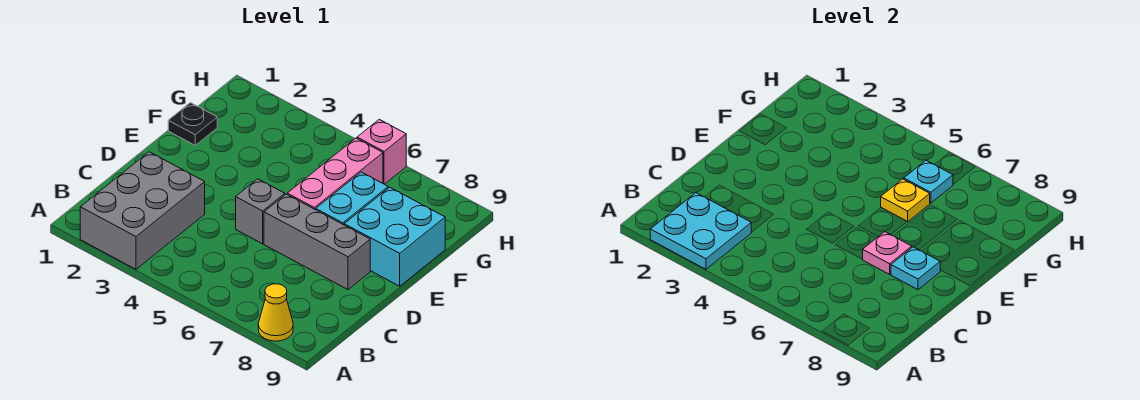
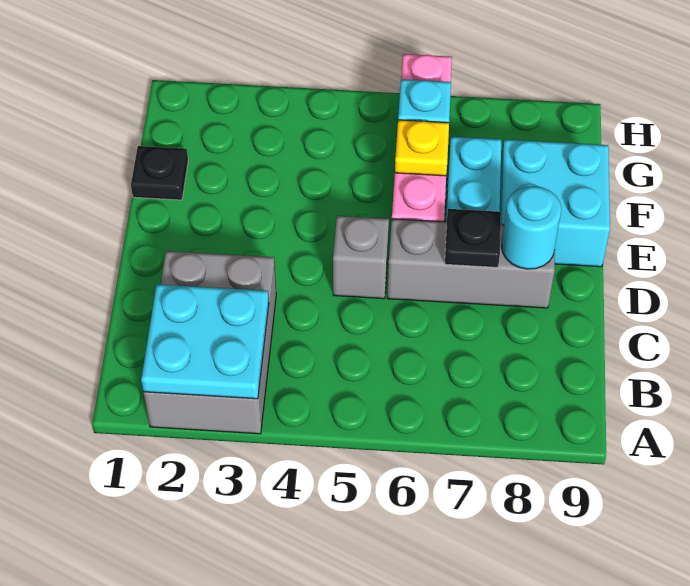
yellow 1x1 cone [258,284,293,341] -> none
pink 1x1 plate [862,232,912,274] -> black 1x1 plate [445,209,501,267]
cyan 1x1 plate [891,247,940,290] -> cyan 1x1 round brick [502,186,561,269]

